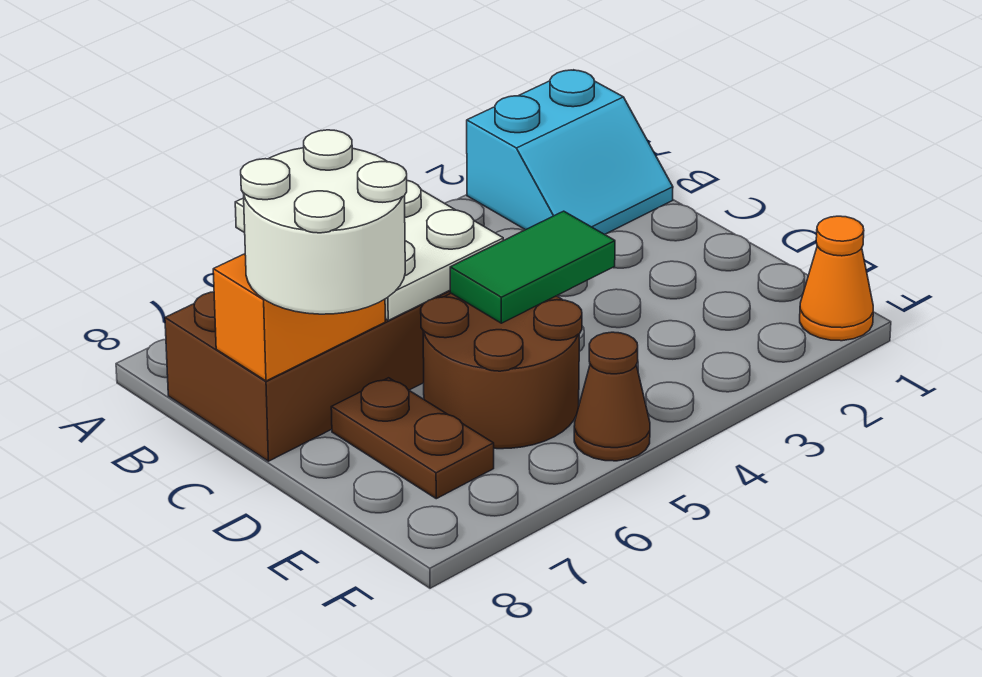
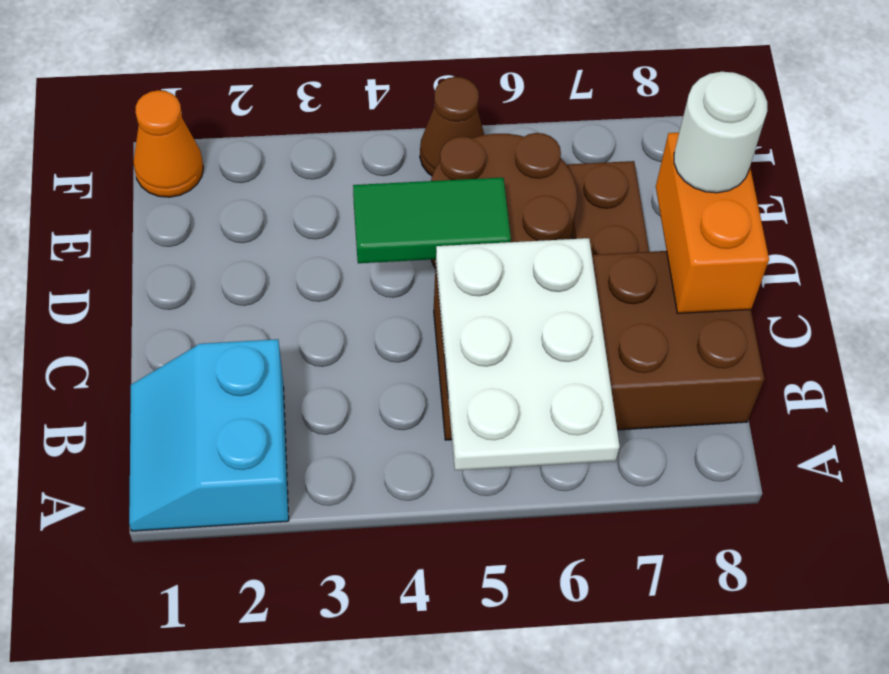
cyan 2x2 slope [467,70,673,234] -> cyan 2x2 slope turned to [129,339,289,531]
orange 1x2 brick [213,254,385,381] -> orange 1x2 brick turned to [656,133,769,313]
white 2x2 round brick [241,130,407,314] -> white 1x1 round brick [674,72,767,193]

